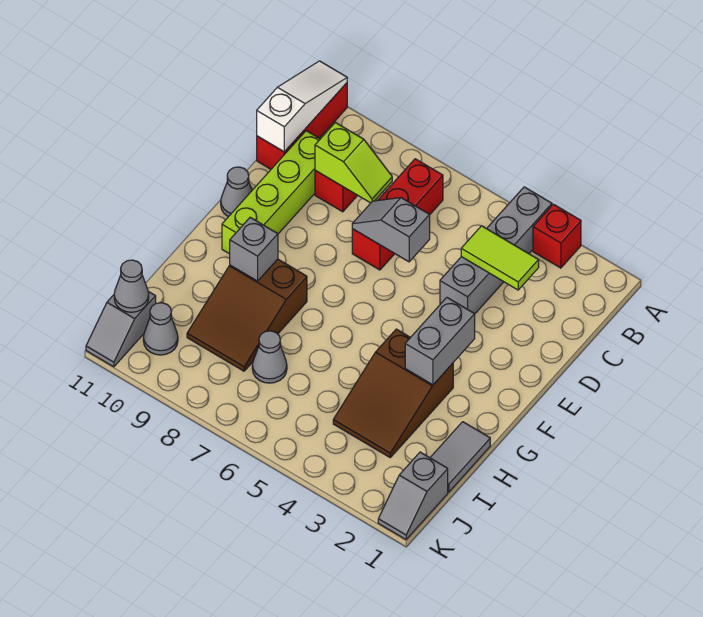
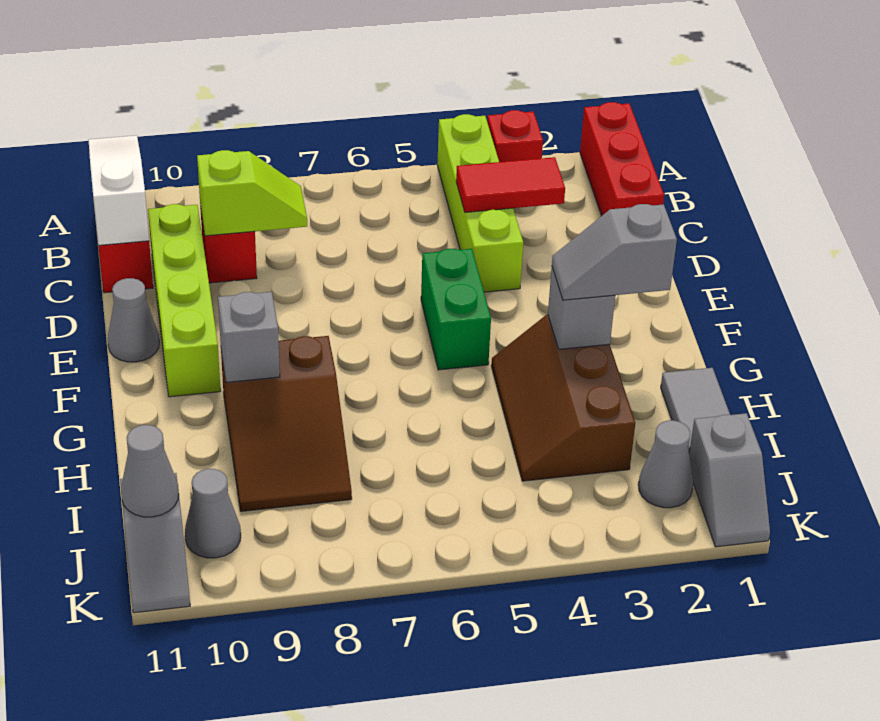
grey 1x4 brick [440,187,552,314] -> lime 1x4 brick [437,114,523,292]
red 1x3 brick [352,159,443,270] -> red 1x3 brick moved to [580,102,664,216]
lime 1x2 tile [461,226,539,290] -> red 1x2 tile [456,157,565,212]
grey 1x2 slope [352,198,430,262] -> grey 1x2 slope moved to [552,204,677,300]
none -> green 1x2 brick [421,249,491,370]
grey 1x2 brick [405,298,475,385] -> grey 1x1 brick [548,267,615,349]
brown 2x3 slope [333,329,453,457] -> brown 2x3 slope turned to [491,314,635,481]
grey 1x1 cone [252,331,287,383] -> grey 1x1 cone moved to [638,420,693,508]

